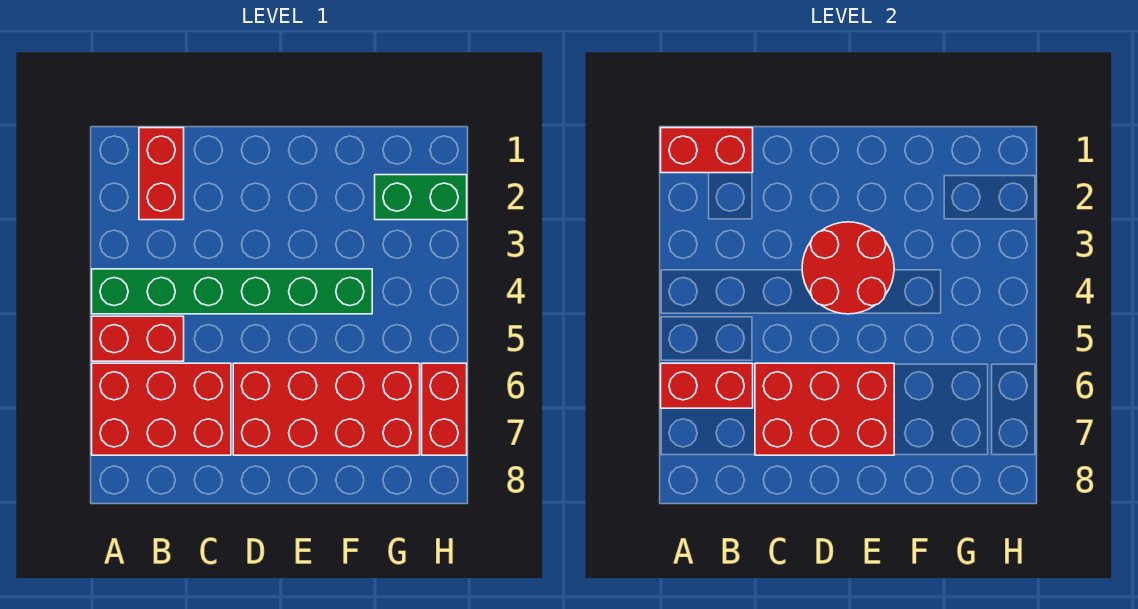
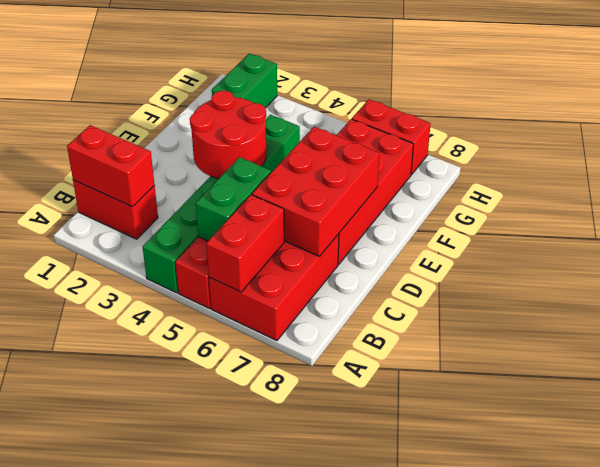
red 1x2 brick [661,128,753,173] -> red 1x2 brick turned to [67,125,154,207]
none -> green 1x2 brick [196,157,271,241]

